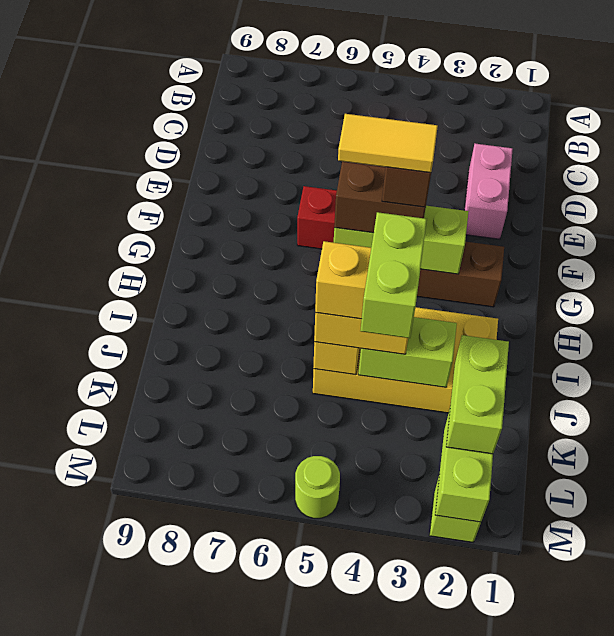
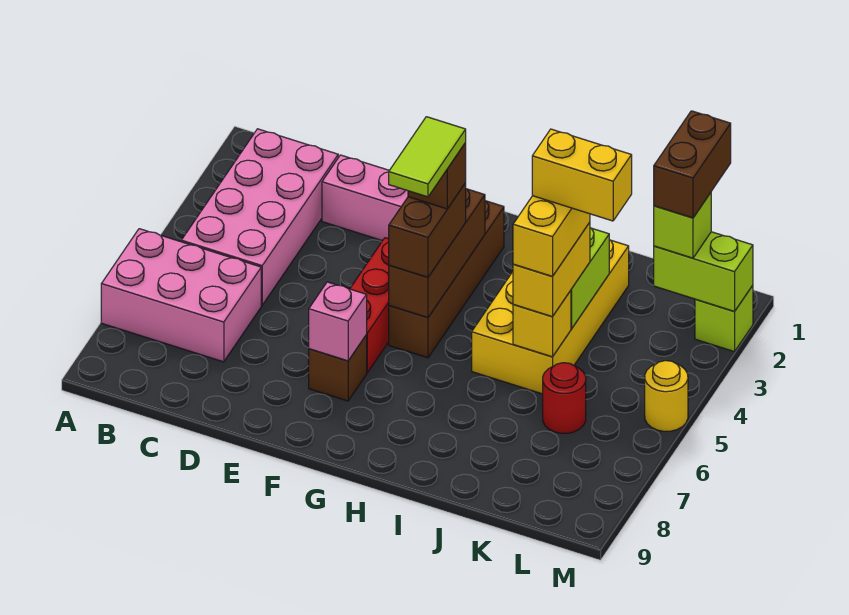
none -> pink 2x3 brick [101,229,261,362]
none -> pink 2x4 brick [181,129,338,305]
none -> brown 1x1 brick [309,335,367,401]
none -> pink 1x1 brick [309,282,367,361]
lime 1x3 brick [334,206,469,274] -> brown 1x3 brick [389,189,485,317]
yellow 1x2 tile [338,114,438,173] -> lime 1x2 tile [389,117,466,197]
lime 1x2 brick [360,212,427,338] -> yellow 1x2 brick [532,129,632,221]
lime 1x2 brick [446,335,509,454] -> lime 1x1 brick [654,193,711,258]
none -> red 1x1 round brick [543,363,586,433]
none -> brown 1x2 brick [654,111,731,218]
lime 1x1 round brick [295,456,340,518] -> yellow 1x1 round brick [645,361,688,431]

